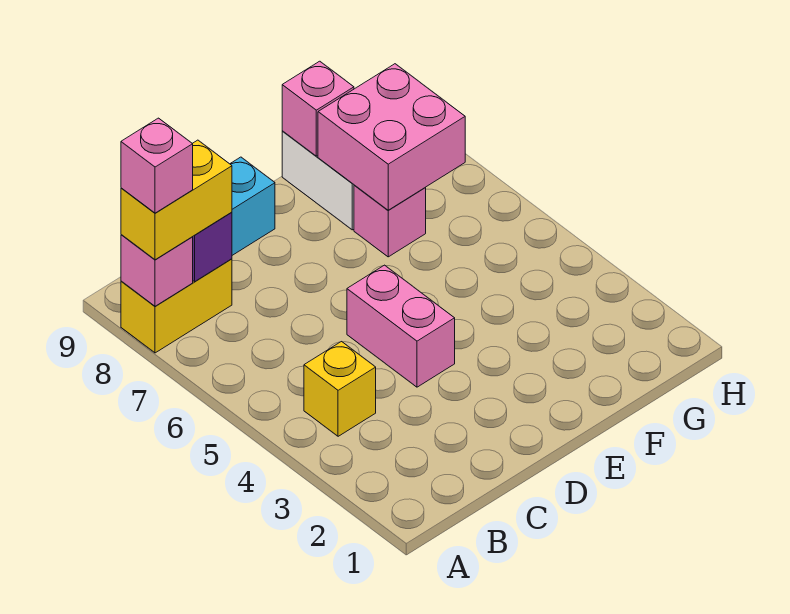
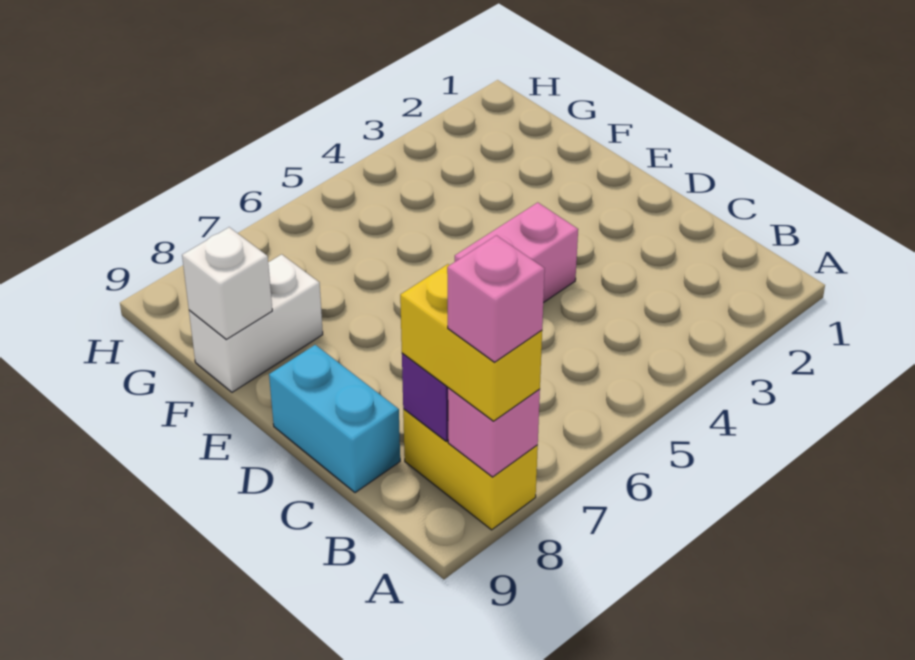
yellow 1x1 brick [304,342,376,436] -> none
pink 1x1 brick [354,185,426,257] -> none
pink 2x2 brick [318,64,465,210] -> none
pink 1x1 brick [282,61,354,156] -> white 1x1 brick [182,227,272,339]

